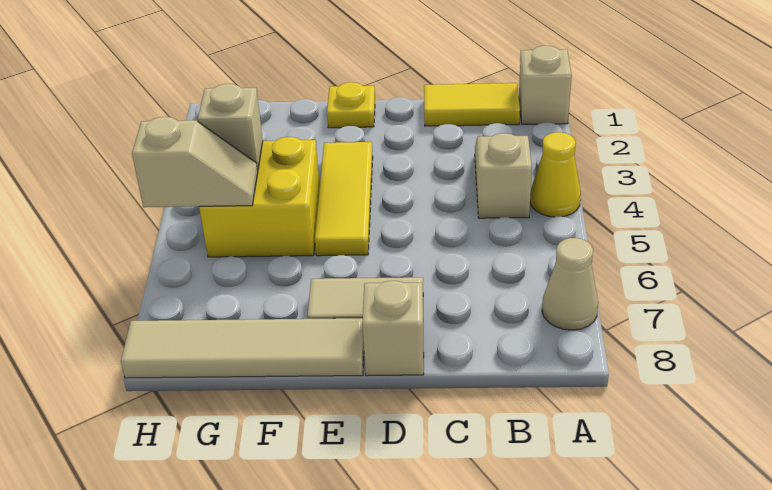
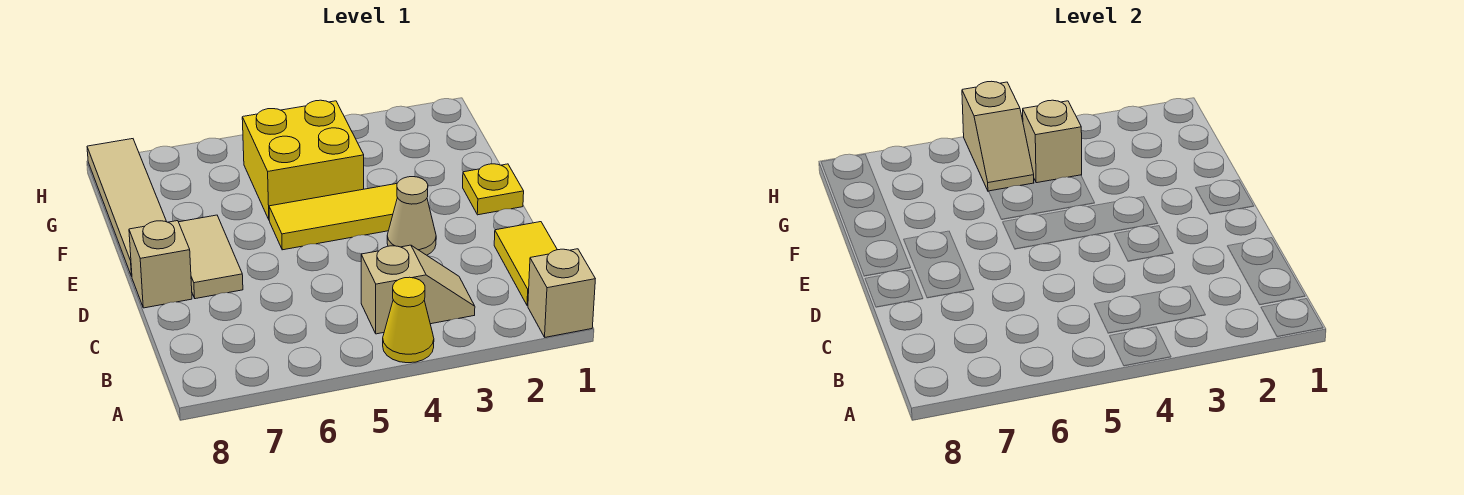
tan 1x1 cone [542,238,598,330] -> tan 1x1 cone moved to [387,177,436,255]

